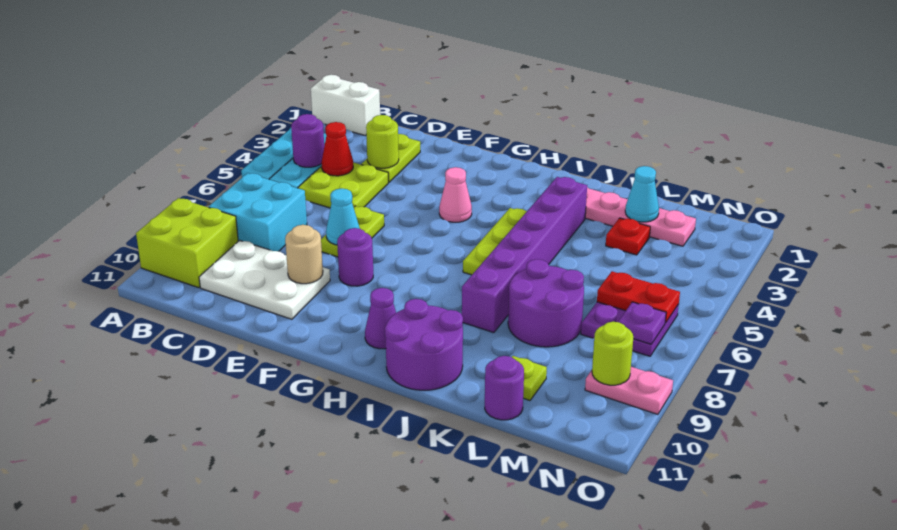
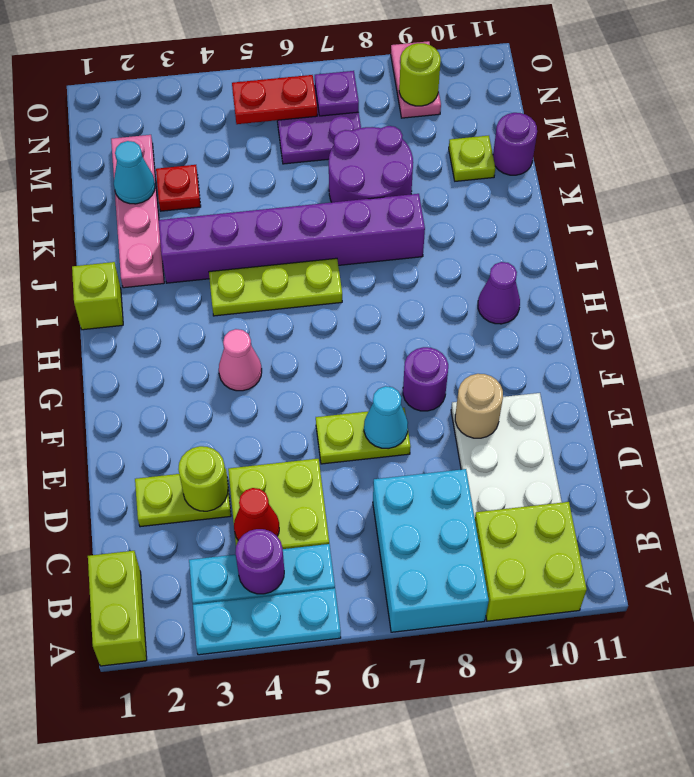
white 1x2 brick [311,75,380,135] -> lime 1x2 brick [88,551,147,666]
cyan 2x2 brick [209,173,307,251] -> cyan 2x3 brick [373,469,489,632]
none -> lime 1x1 brick [72,262,123,330]
purple 2x2 round brick [385,299,463,390] -> none
red 1x2 plate [597,271,680,323] -> red 1x2 plate turned to [232,75,317,124]

